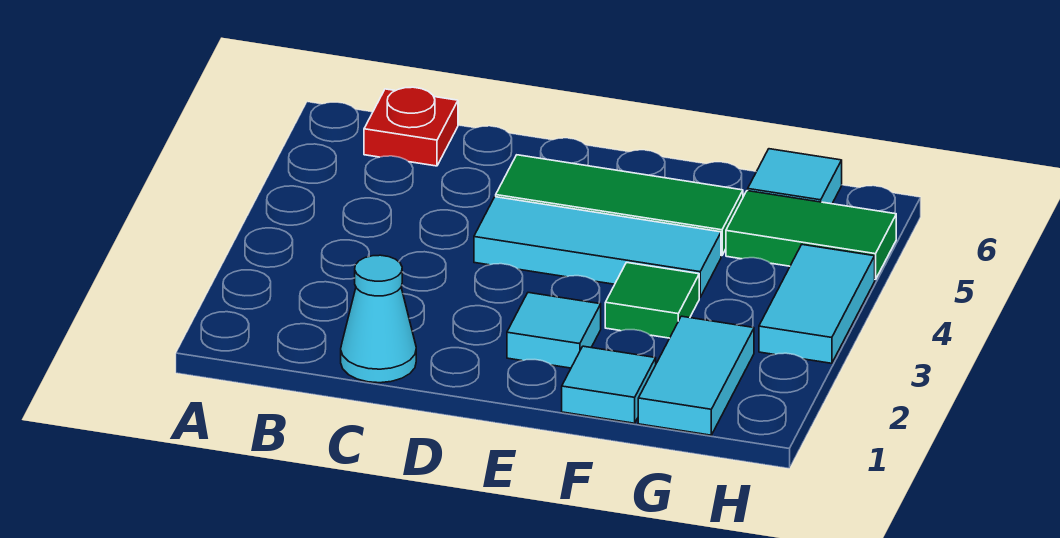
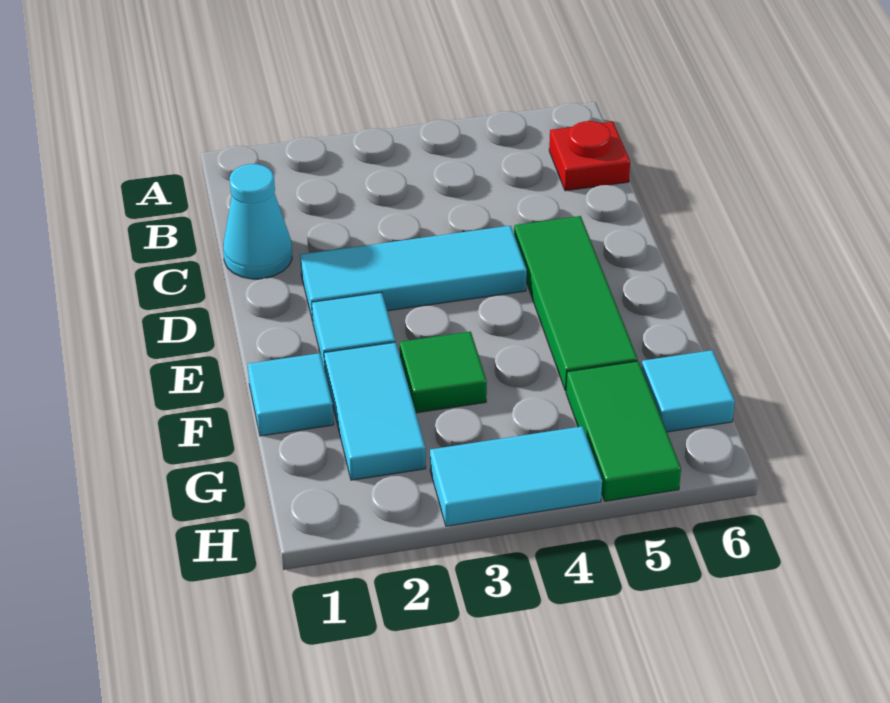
cyan 1x3 tile [474,197,721,298] -> cyan 1x3 tile turned to [300,226,527,321]
cyan 1x2 tile [638,316,754,435] -> cyan 1x2 tile turned to [324,342,426,480]

